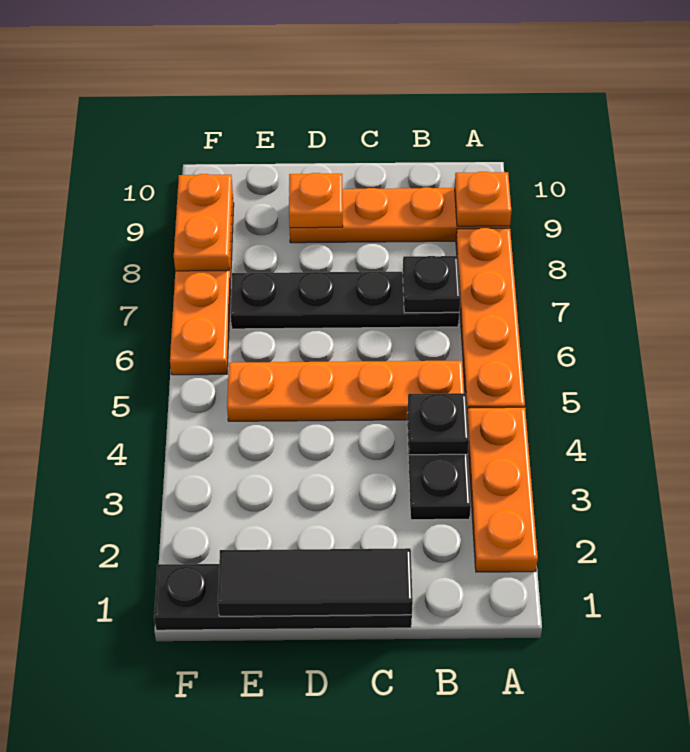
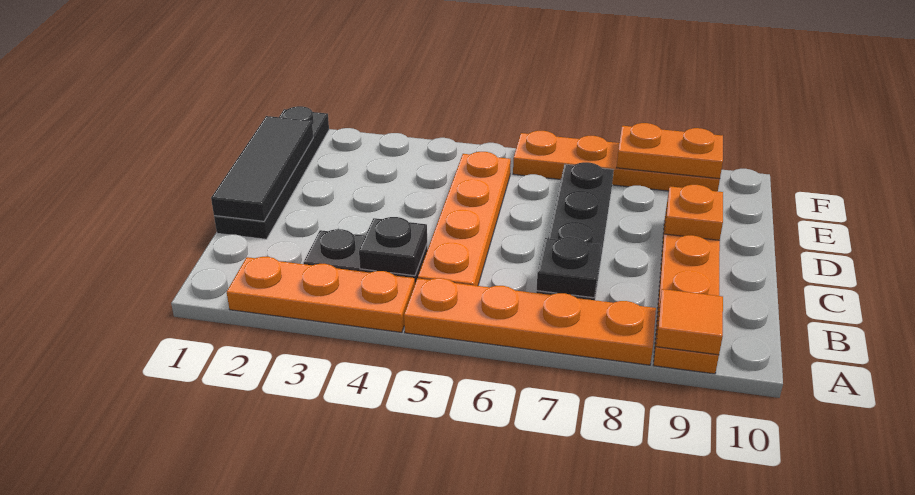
orange 1x1 plate [455,172,511,226] -> orange 1x1 tile [656,289,723,355]

